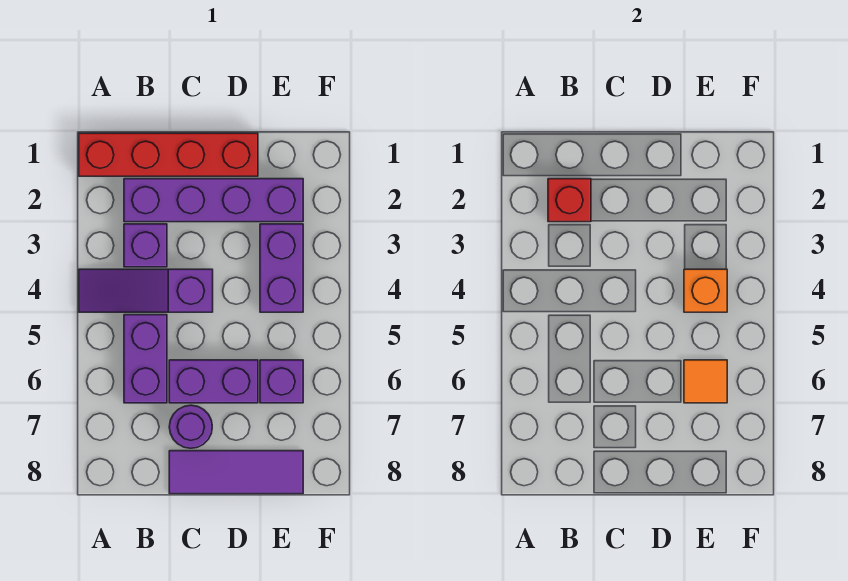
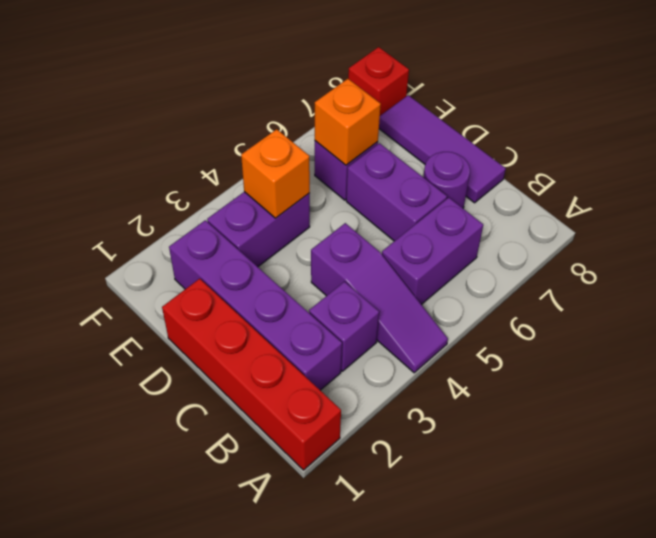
red 1x1 brick [548,179,591,222] -> red 1x1 brick moved to [348,47,409,116]
orange 1x1 tile [684,360,727,403] -> orange 1x1 brick [315,79,381,165]

